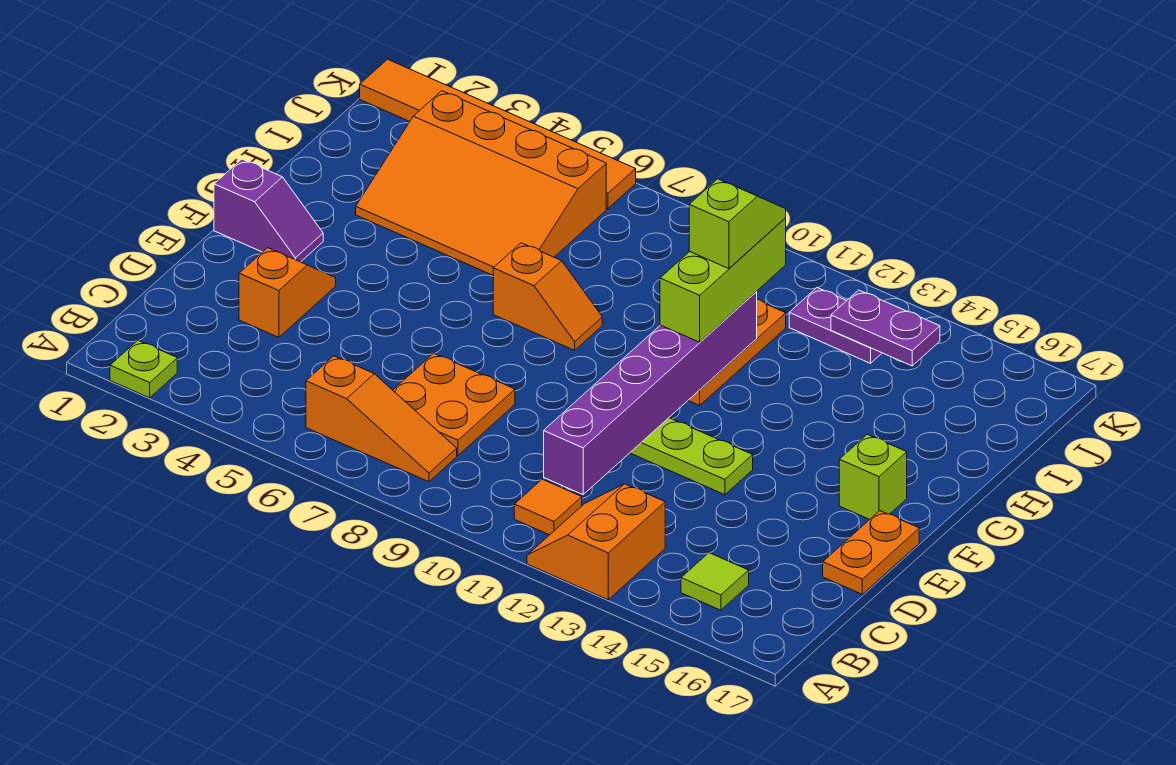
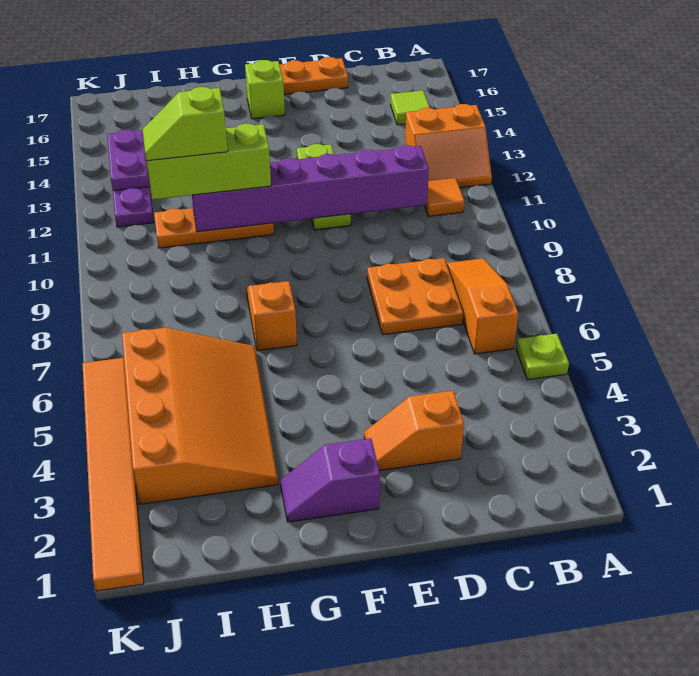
lime 1x1 plate [110,340,177,398] -> lime 1x1 plate moved to [516,334,569,380]
purple 1x2 slope [214,159,323,262] -> purple 1x2 slope turned to [281,438,380,522]

